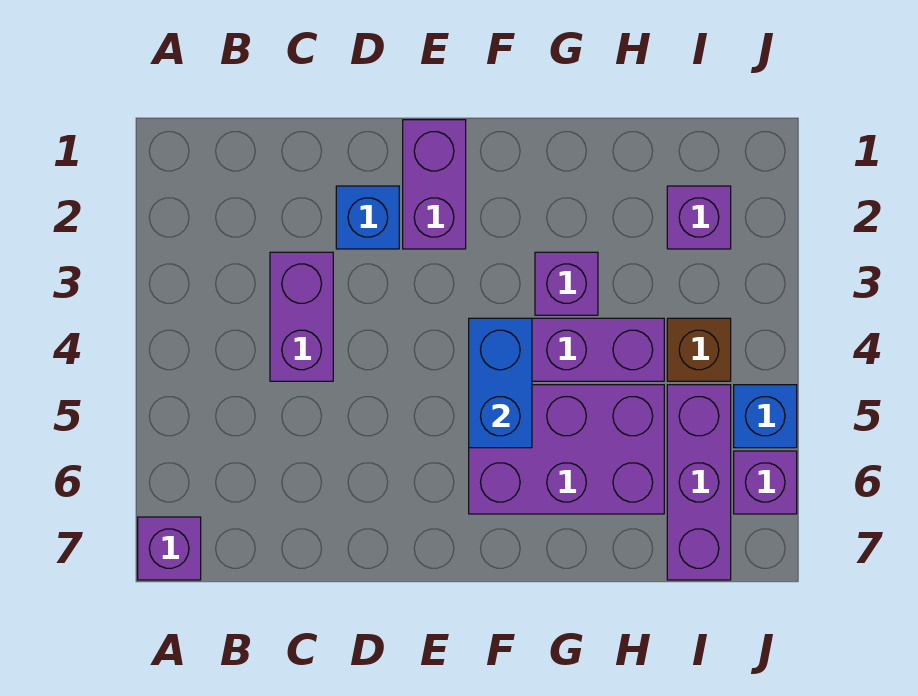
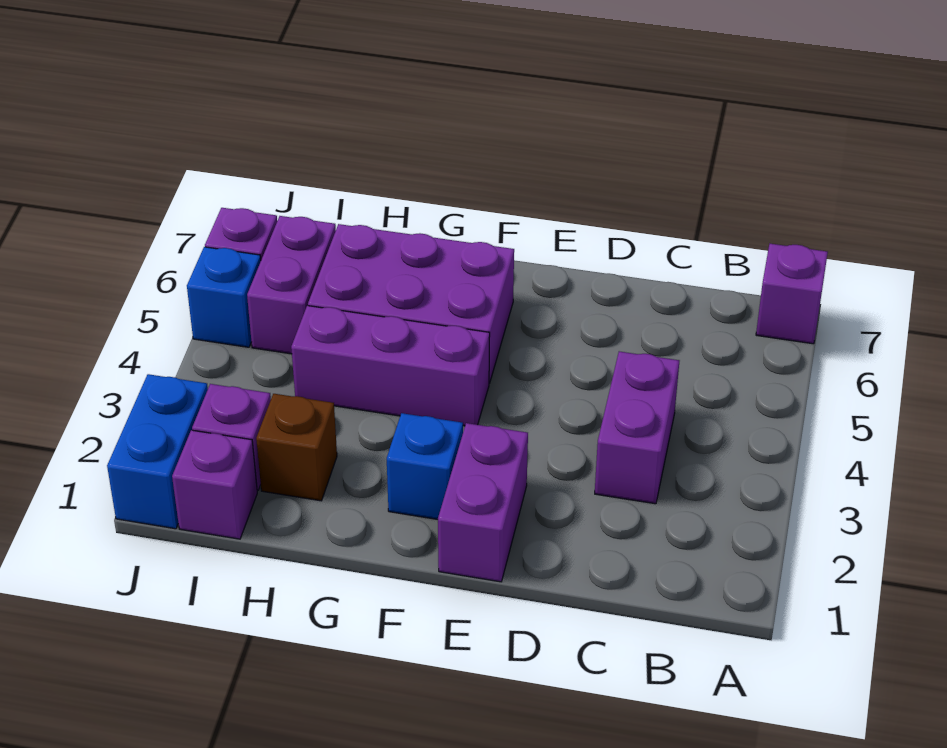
blue 1x1 brick [336,186,399,249] -> blue 1x1 brick moved to [387,413,463,519]
blue 1x2 brick [469,318,532,448] -> blue 1x2 brick moved to [107,374,208,529]
purple 1x1 brick [535,252,598,315] -> purple 1x1 brick moved to [172,430,257,539]
brown 1x1 brick [667,318,731,381] -> brown 1x1 brick moved to [256,394,337,501]
purple 1x3 brick [667,385,731,580] -> purple 1x2 brick [247,216,336,354]

